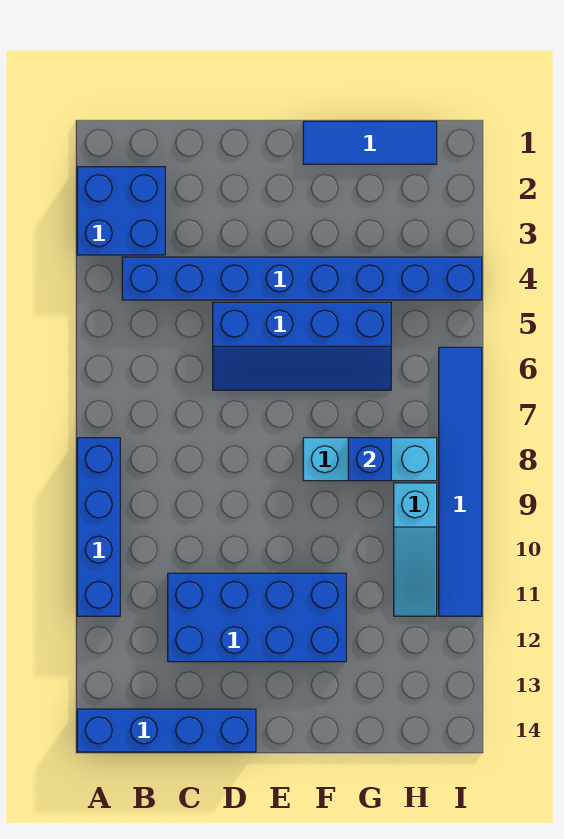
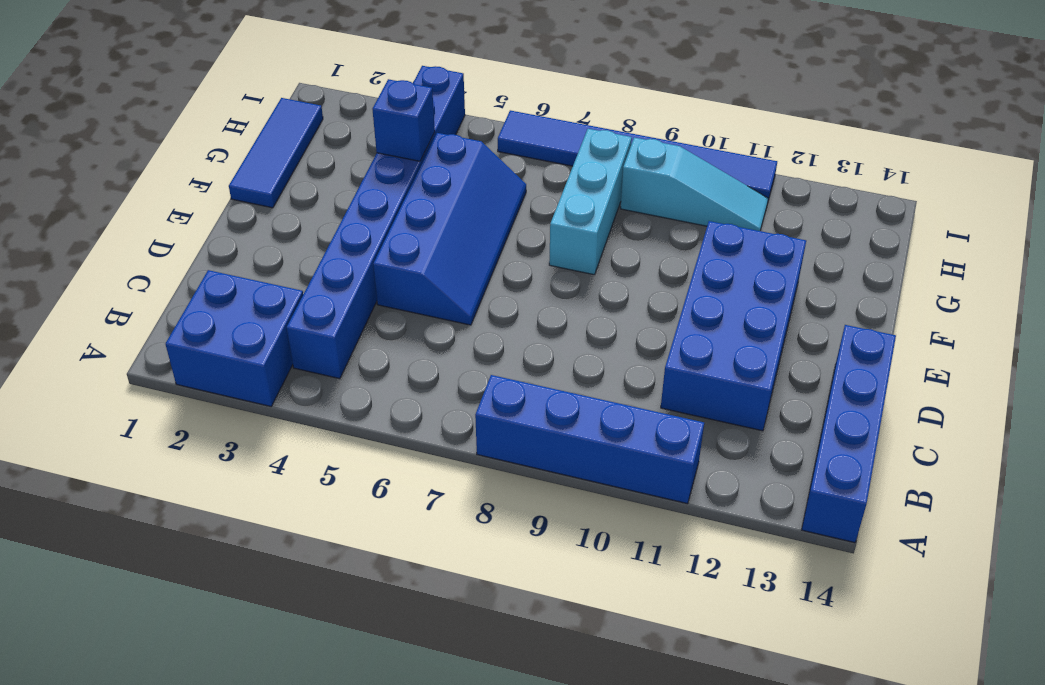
blue 1x1 brick [348,438,391,481] -> blue 1x1 brick moved to [372,79,435,161]

